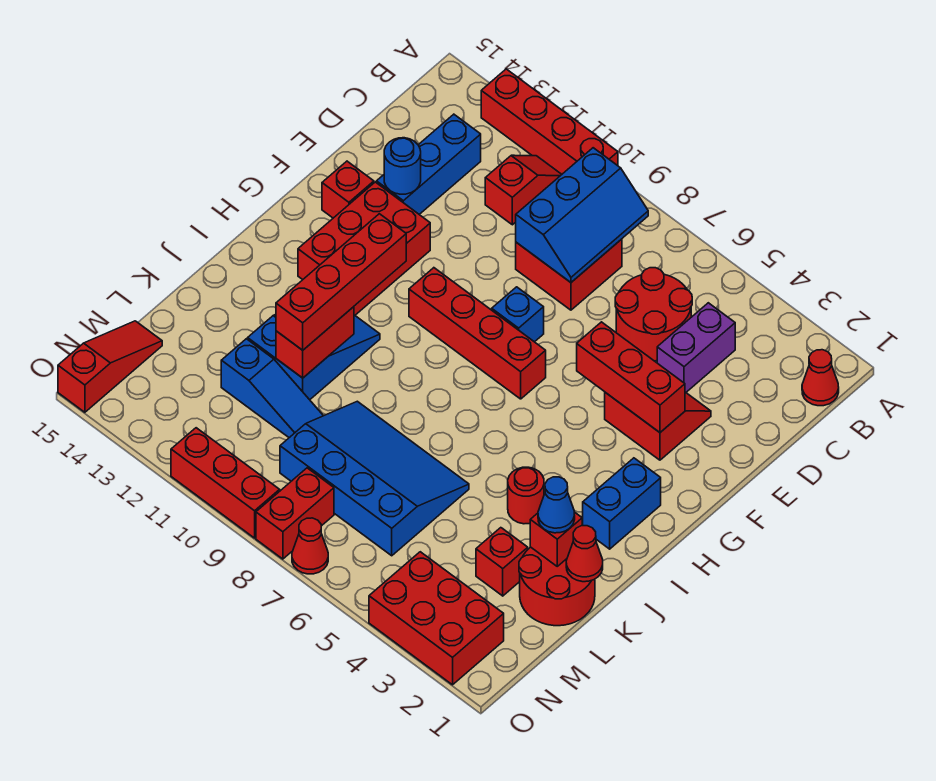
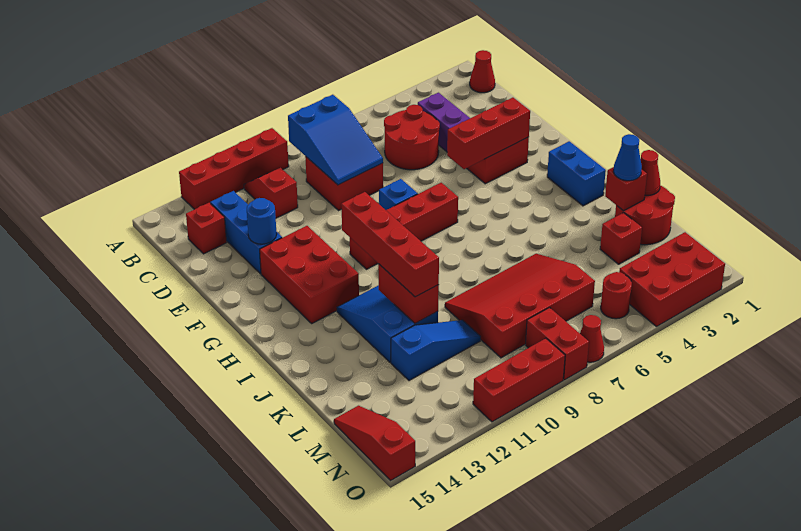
blue 2x3 slope [516,148,648,282] -> blue 2x3 slope turned to [288,95,383,185]
red 1x1 brick [322,161,374,218] -> red 1x1 brick moved to [186,203,227,254]
red 1x1 round brick [508,467,544,524] -> red 1x1 round brick moved to [601,272,632,319]
blue 3x4 slope [280,401,469,556] -> red 3x4 slope [445,254,595,358]

